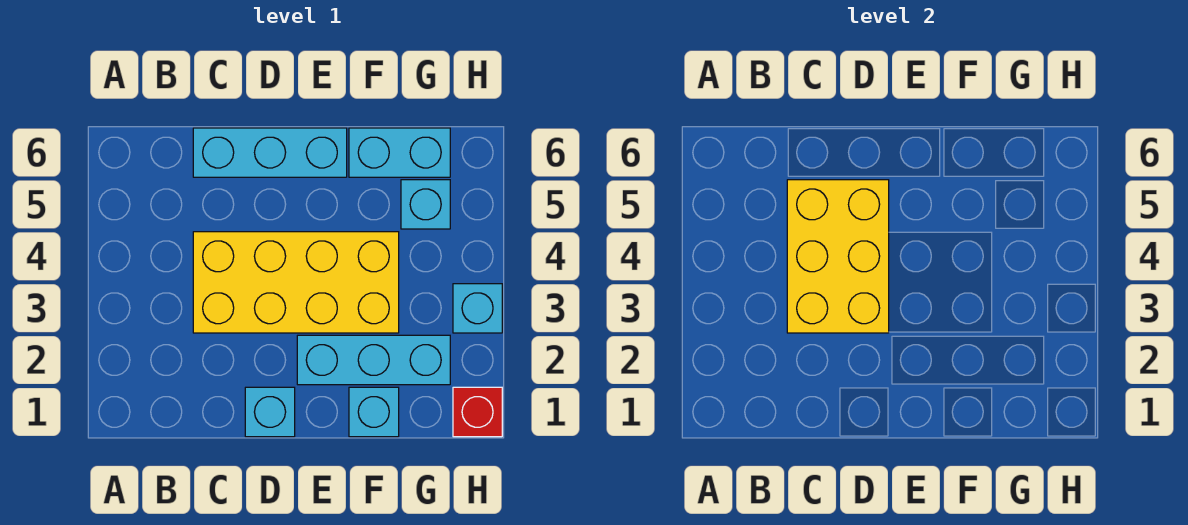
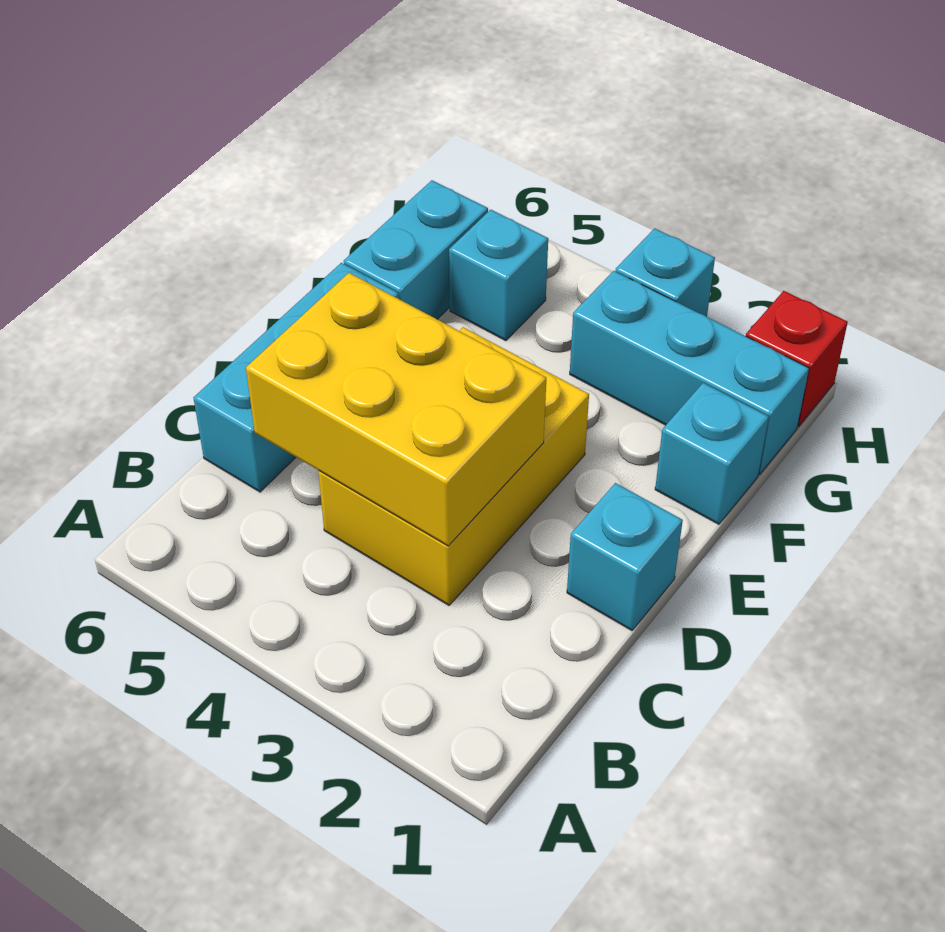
yellow 2x4 brick [193,232,399,333] -> yellow 2x3 brick [318,327,589,605]
cyan 1x3 brick [297,335,450,385] -> cyan 1x3 brick turned to [570,271,809,474]

